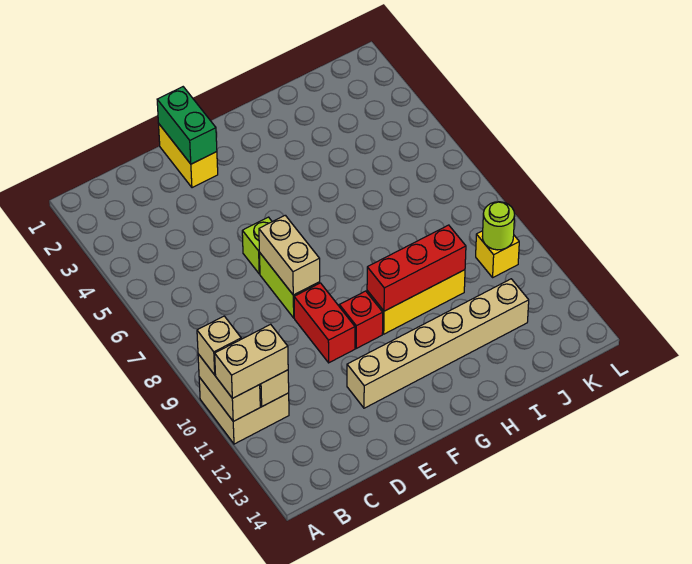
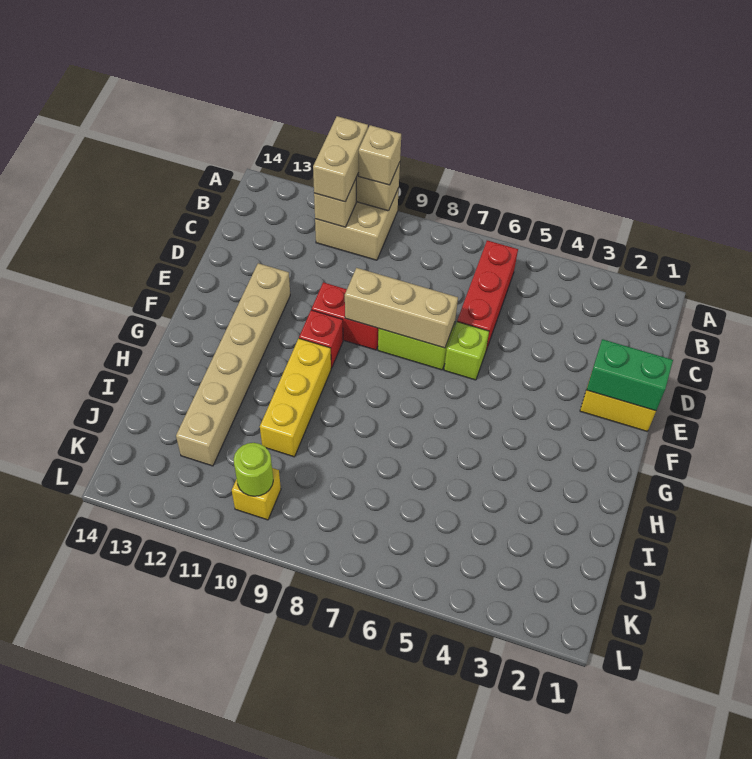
tan 1x2 brick [259,215,320,295] -> tan 1x3 brick [345,268,458,348]
red 1x3 brick [367,225,466,311] -> red 1x3 brick moved to [457,240,518,350]

